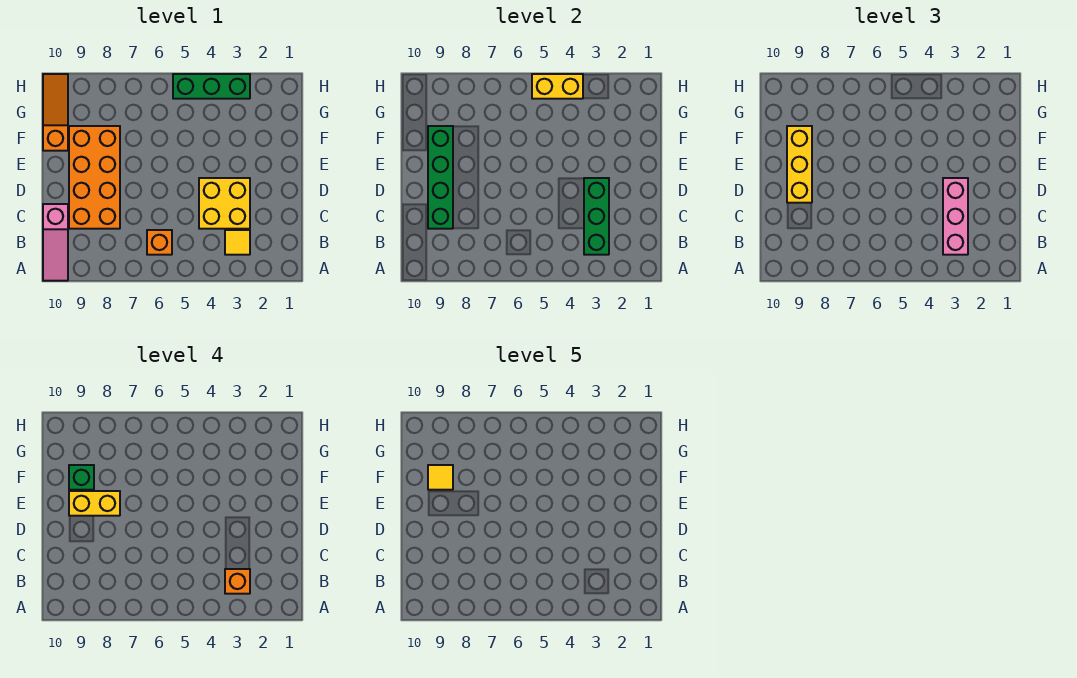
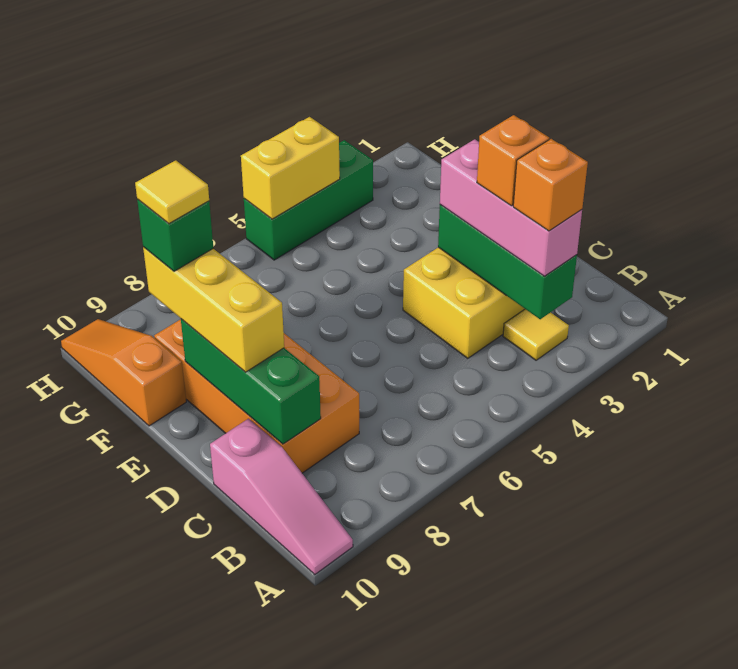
orange 1x1 brick [147,230,172,255] -> orange 1x1 brick moved to [477,115,549,206]
green 1x4 brick [428,126,453,229] -> green 1x3 brick [180,319,321,444]
yellow 1x2 brick [69,491,120,516] -> none

